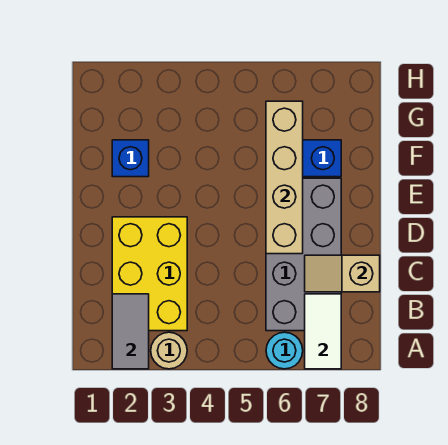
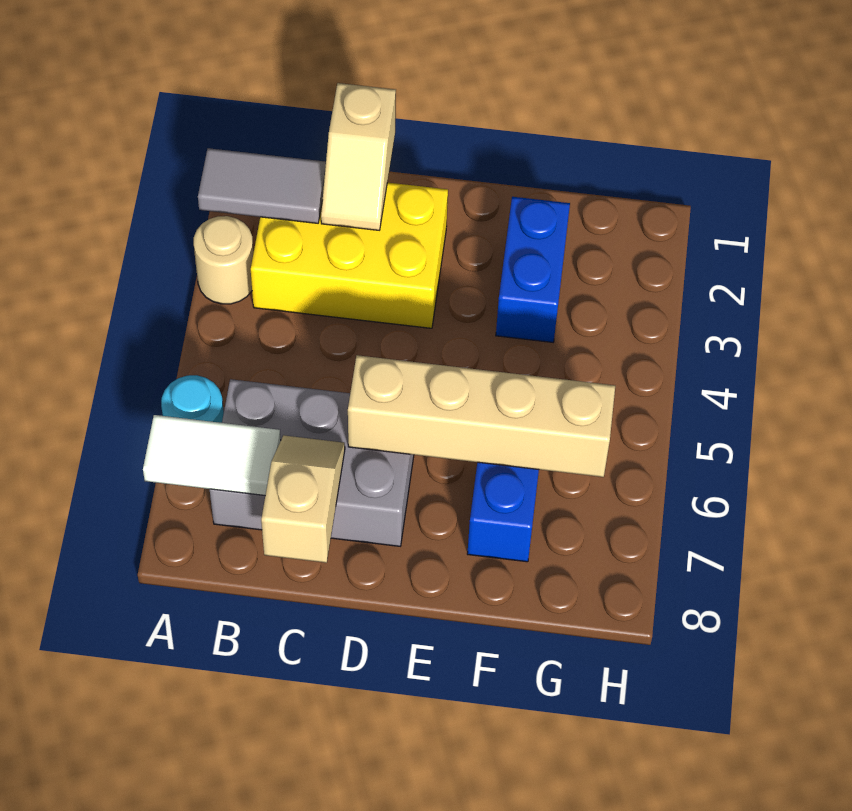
grey 2x4 brick [266,178,341,331] -> grey 2x3 brick [210,379,414,546]
none -> tan 1x2 slope [321,83,396,230]
blue 1x1 brick [112,140,149,177] -> blue 1x2 brick [496,197,570,342]

